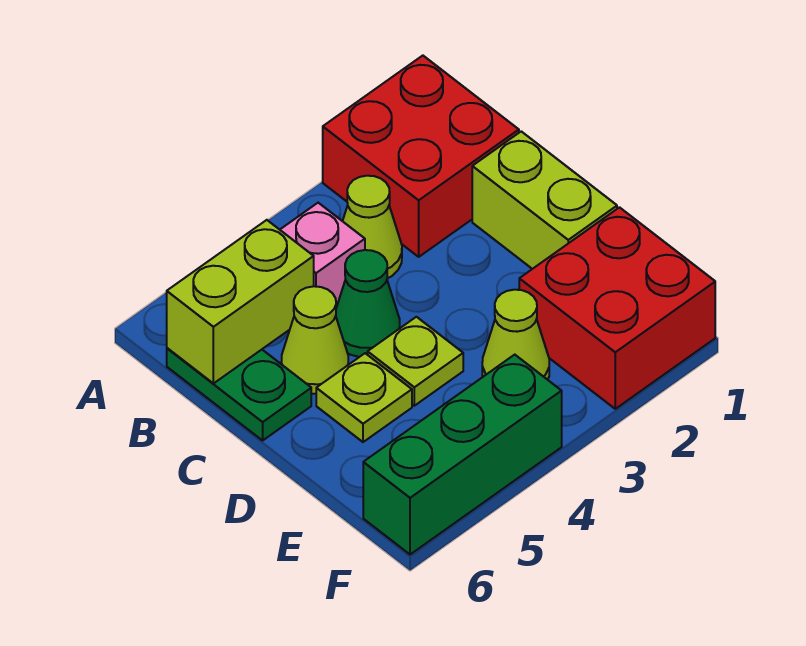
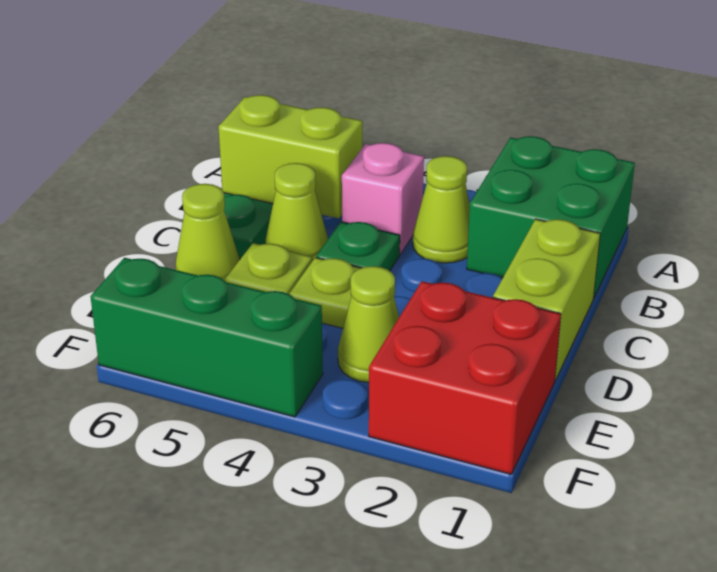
red 2x2 brick [323,56,519,257] -> green 2x2 brick [467,136,635,298]
green 1x1 cone [336,250,400,357] -> green 1x1 plate [316,222,400,271]
none -> lime 1x1 cone [176,184,239,282]

